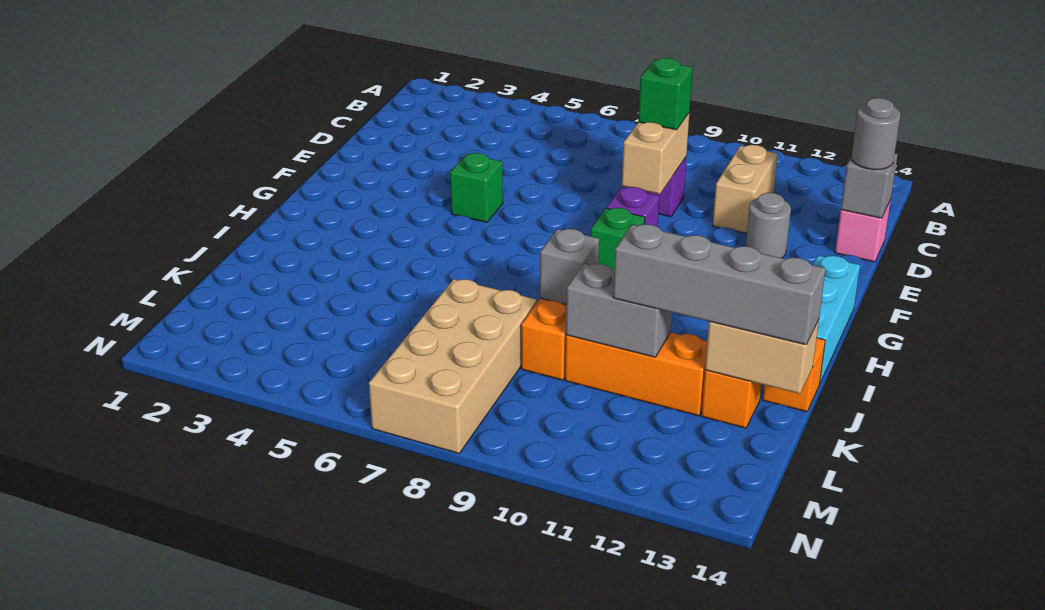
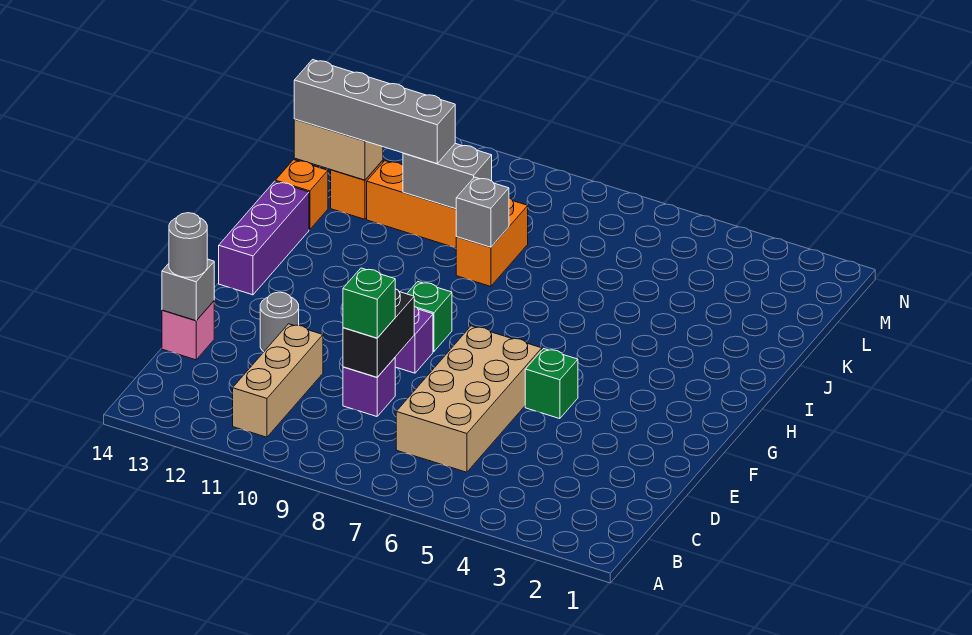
tan 1x2 brick [713,145,778,233] -> tan 1x3 brick [233,324,323,437]
tan 1x2 brick [622,113,689,194] -> black 1x2 brick [343,289,414,377]
cyan 1x3 brick [813,255,860,383] -> purple 1x3 brick [219,181,309,295]
tan 2x4 brick [369,279,537,453] -> tan 2x4 brick moved to [396,326,542,472]

